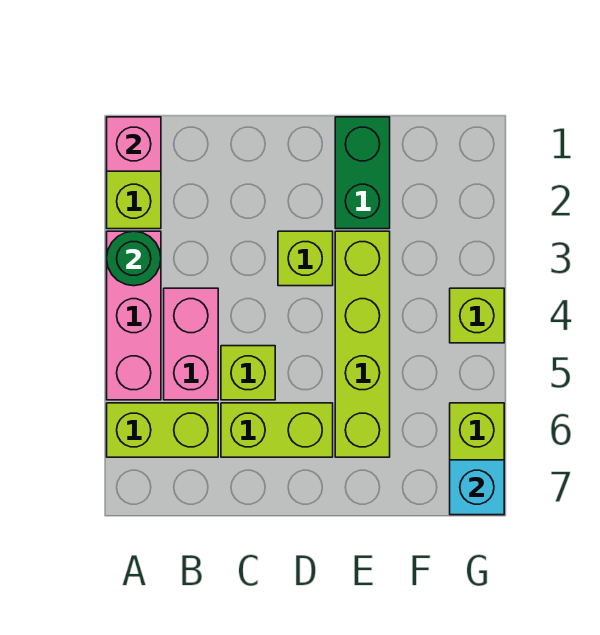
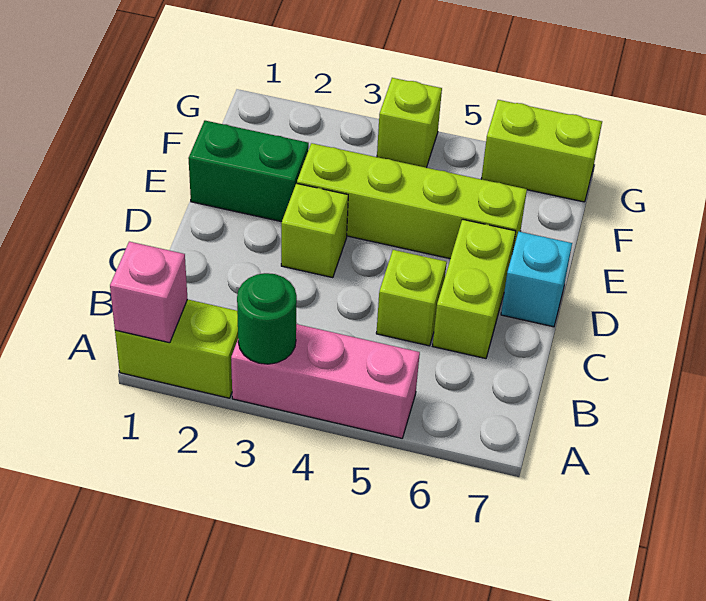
lime 1x2 brick [107,403,218,457] -> none
pink 1x2 brick [164,288,218,400] -> none
cyan 1x1 brick [450,460,504,515] -> cyan 1x1 brick moved to [501,232,572,327]

